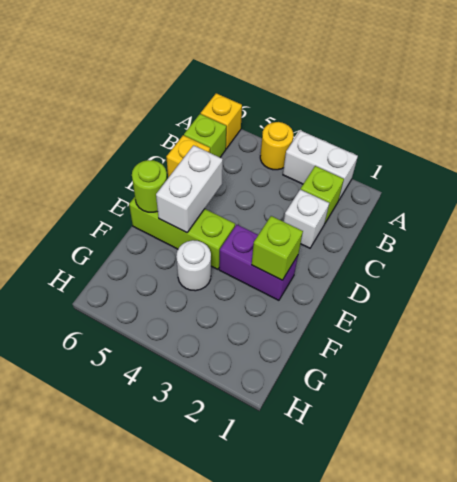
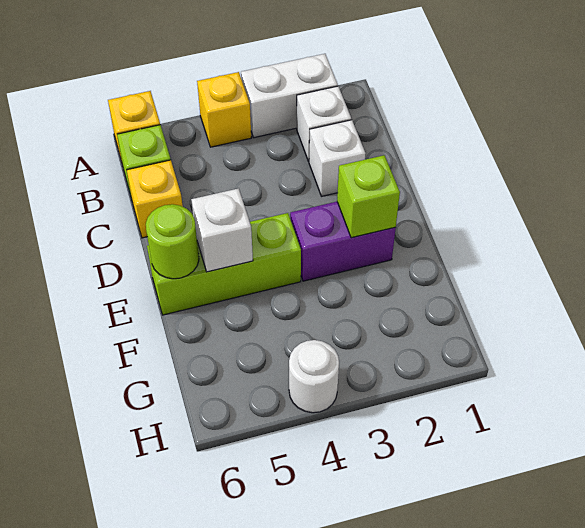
yellow 1x1 round brick [260,122,293,170] -> yellow 1x1 brick [197,72,251,147]
lime 1x1 brick [301,166,344,223] -> white 1x1 brick [297,86,351,161]
white 1x2 brick [156,145,223,233] -> white 1x1 brick [191,188,253,272]
white 1x1 round brick [176,240,211,291] -> white 1x1 round brick moved to [289,340,339,413]

